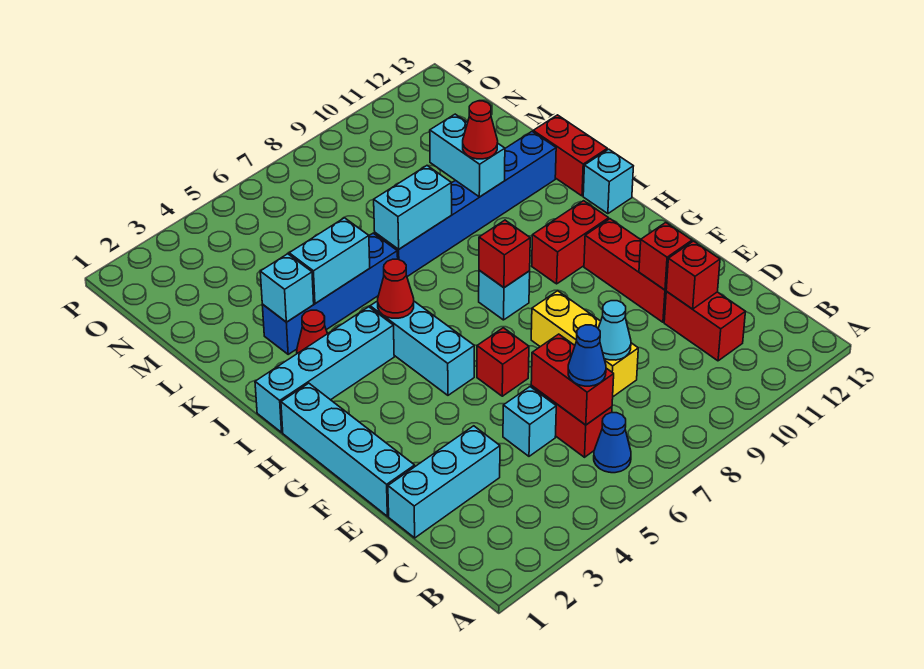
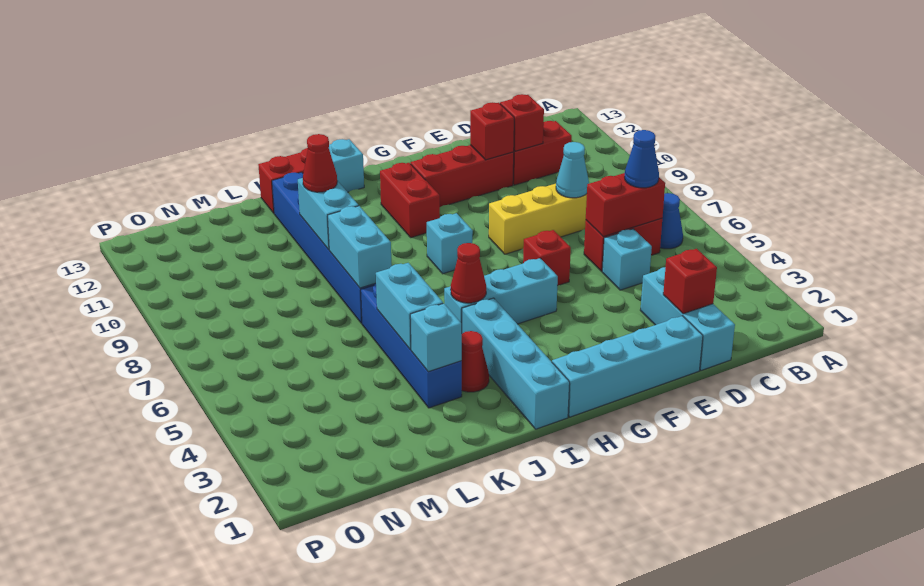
red 1x1 brick [479,220,530,288] -> red 1x1 brick moved to [663,249,717,314]
cyan 1x2 brick [430,114,505,197] -> cyan 1x2 brick turned to [298,178,359,250]

